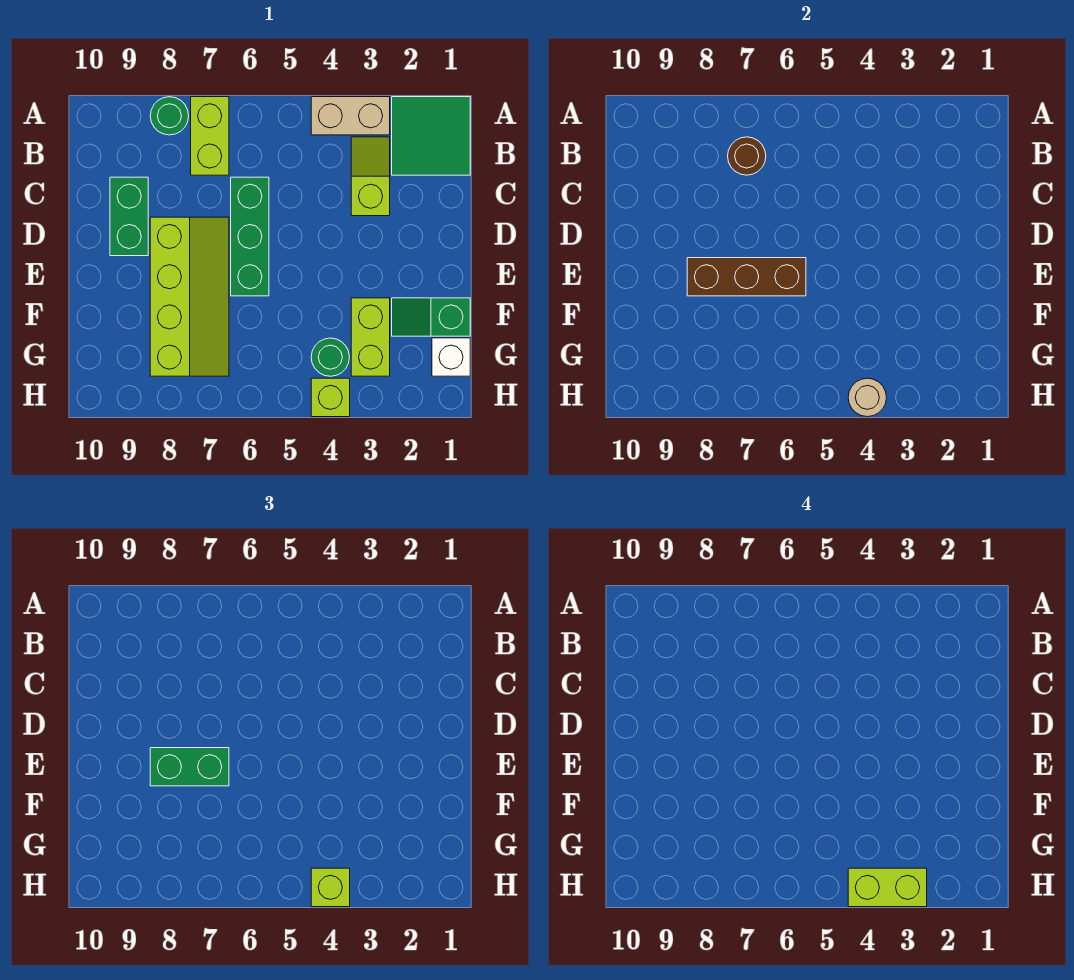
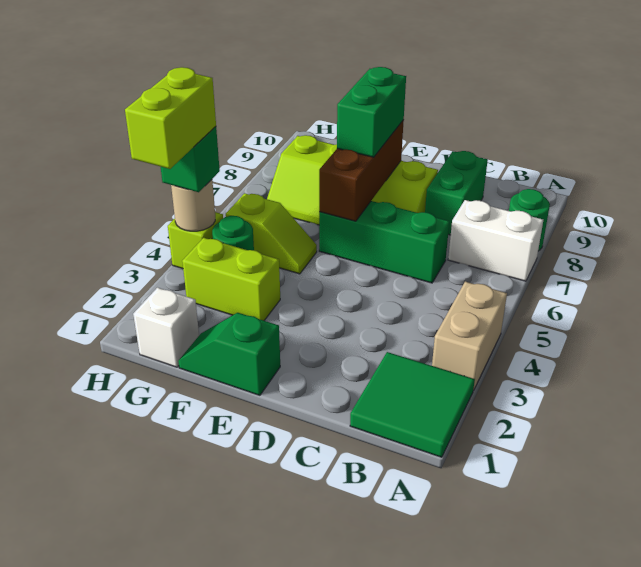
lime 1x2 brick [191,97,229,175] -> white 1x2 brick [448,200,543,281]
lime 1x2 slope [351,137,390,216] -> lime 1x2 slope moved to [226,193,317,274]
brown 1x1 round brick [728,137,766,175] -> none
green 1x2 brick [110,177,148,256] -> green 1x2 brick turned to [425,151,488,235]
green 1x2 slope [392,298,470,336] -> green 1x2 slope turned to [178,313,280,395]
lime 1x1 brick [311,868,350,907] -> green 1x1 brick [161,127,220,192]

